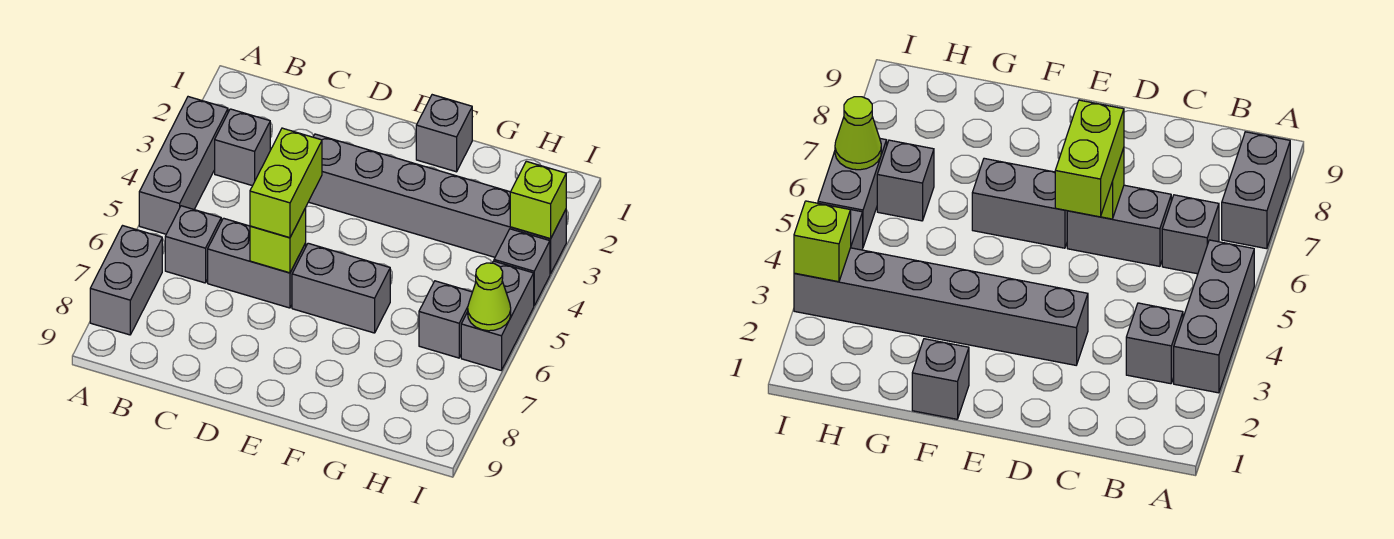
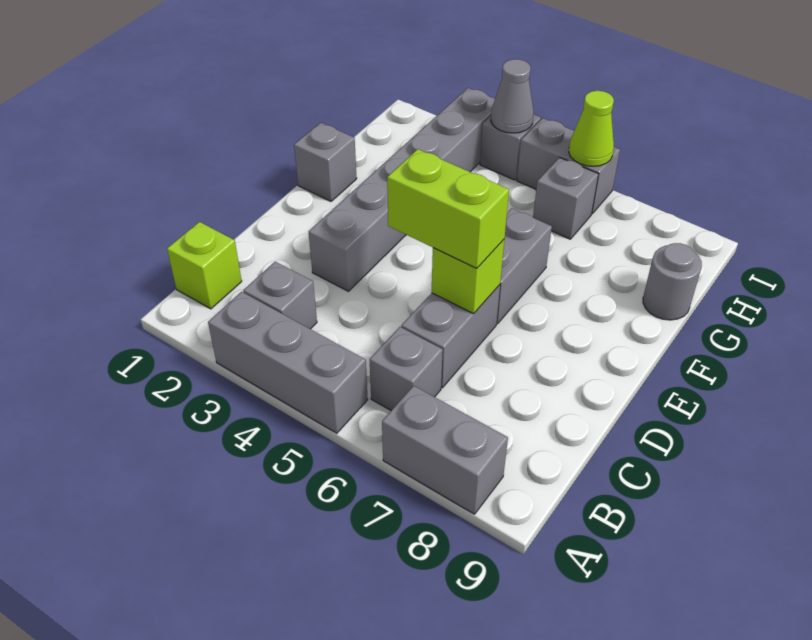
none -> grey 1x1 round brick [643,243,702,320]
lime 1x1 brick [510,161,566,239] -> lime 1x1 brick moved to [167,222,242,309]
none -> grey 1x1 cone [491,59,534,133]

